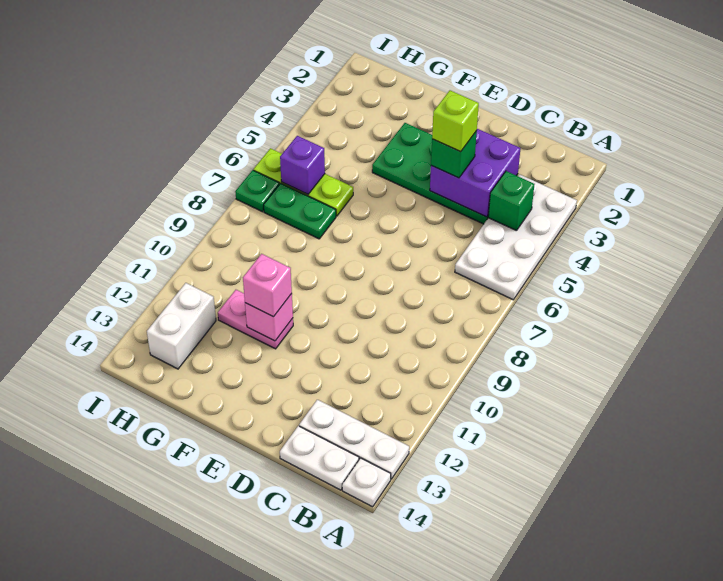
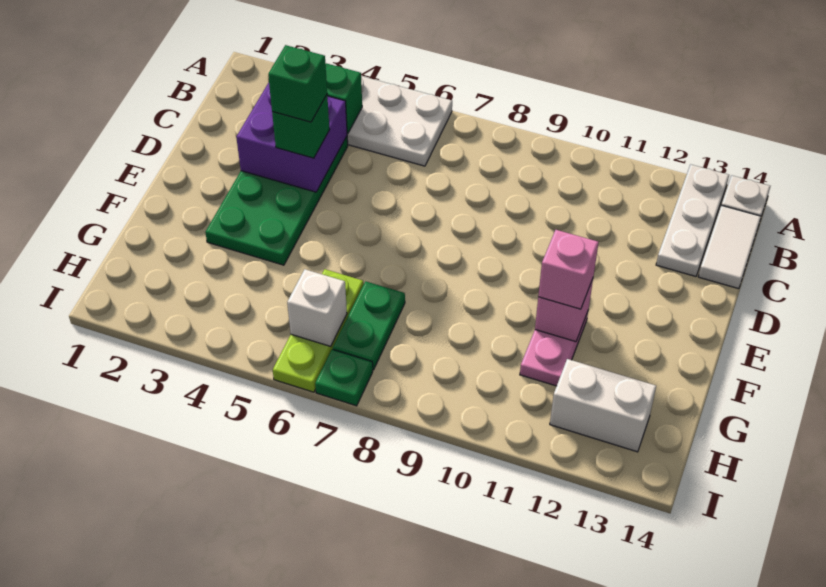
white 1x2 plate [280,426,359,490] -> white 1x2 tile [698,205,761,289]
lime 1x1 brick [432,90,479,152] -> green 1x1 brick [268,45,327,122]
purple 1x1 brick [280,136,325,194] -> white 1x1 brick [287,269,347,346]

